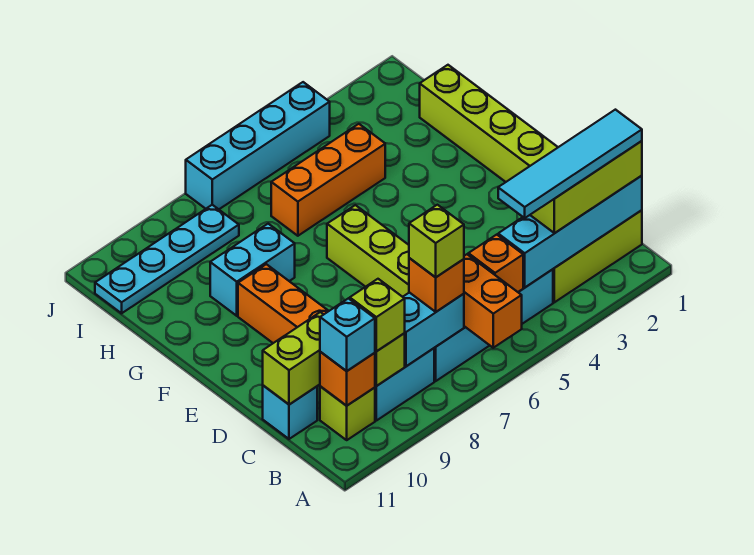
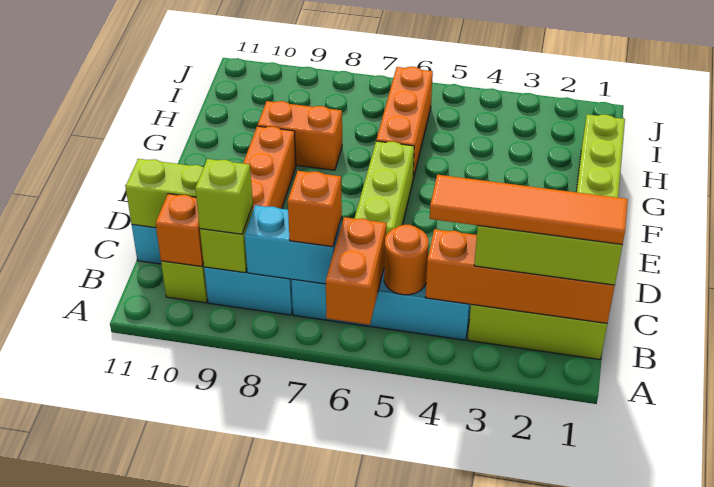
cyan 1x4 brick [498,176,642,287] -> orange 1x4 brick [425,229,615,323]
cyan 1x4 tile [498,110,642,218] -> orange 1x4 tile [430,175,628,245]
orange 1x1 brick [468,235,523,292] -> orange 1x1 round brick [384,225,429,295]
lime 1x1 brick [409,205,464,277] -> none
cyan 1x1 brick [320,298,375,371] -> none
cyan 1x2 brick [210,224,295,316] -> orange 1x2 brick [258,101,342,170]
orange 1x3 brick [271,124,385,236] -> orange 1x3 brick turned to [376,67,433,179]
cyan 1x4 plate [95,205,239,313] -> none
cyan 1x4 brick [186,82,330,209] -> none

